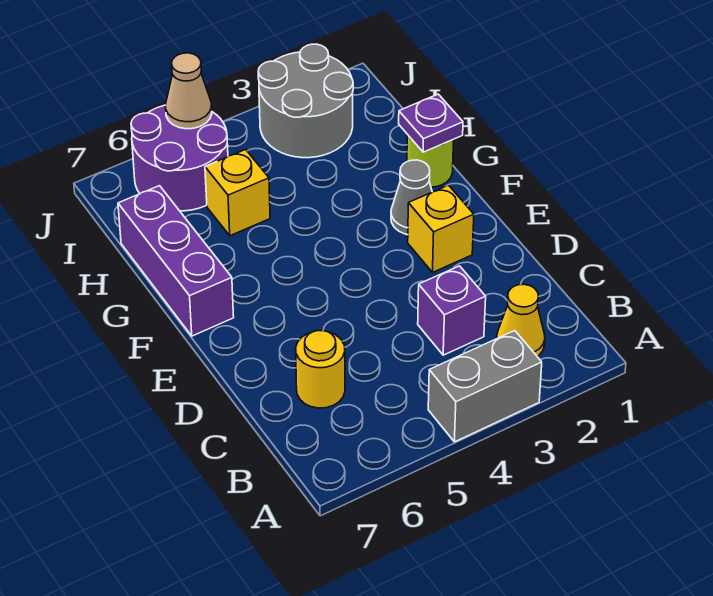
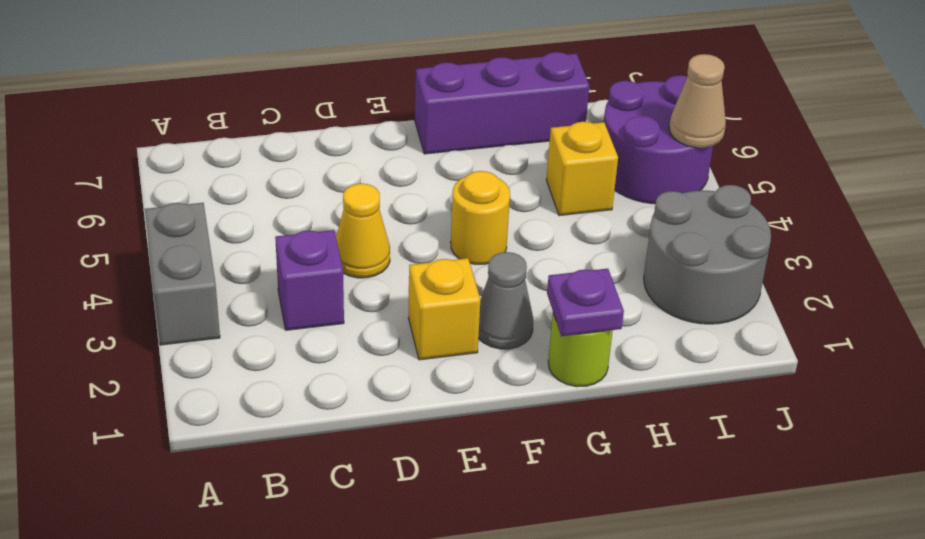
yellow 1x1 cone [497,284,545,356] -> yellow 1x1 cone moved to [336,183,390,278]
yellow 1x1 round brick [296,331,345,408] -> yellow 1x1 round brick moved to [451,171,510,264]

